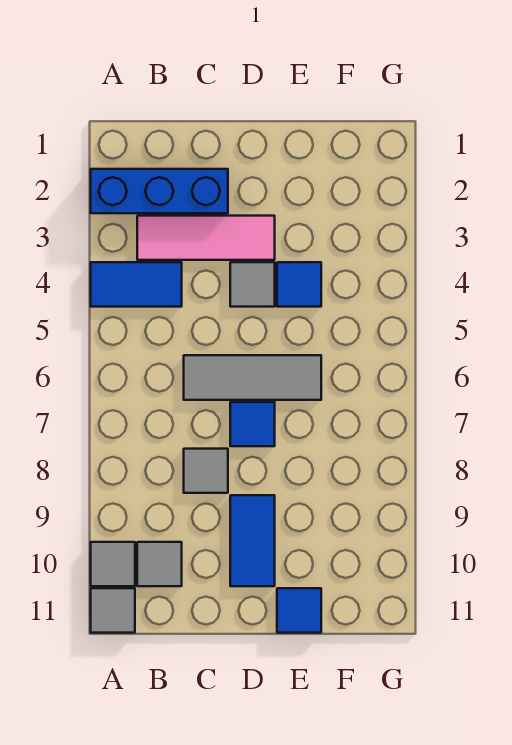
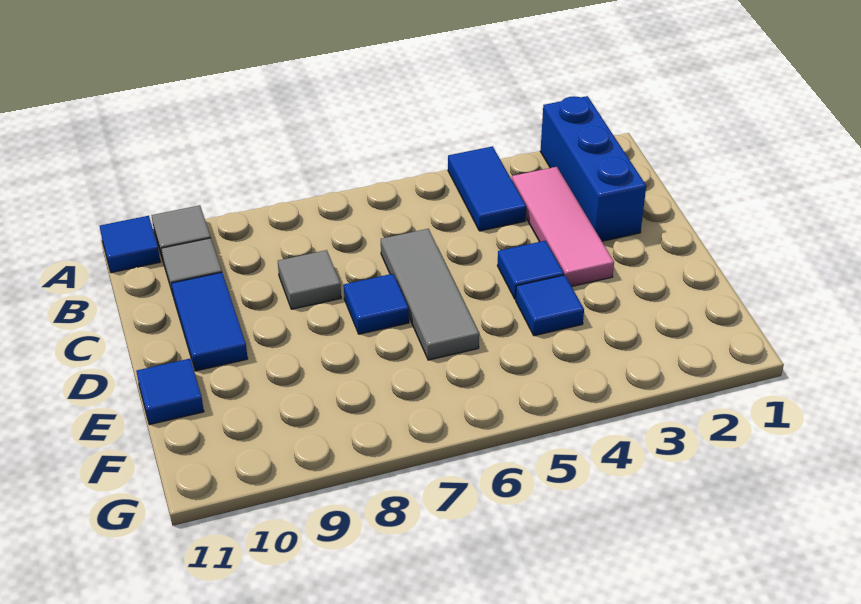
grey 1x1 tile [91,588,135,633] -> blue 1x1 tile [100,216,160,273]
grey 1x1 tile [230,262,275,307] -> blue 1x1 tile [497,241,564,299]
blue 1x2 tile [230,495,275,586] -> blue 1x2 tile turned to [171,272,248,371]

